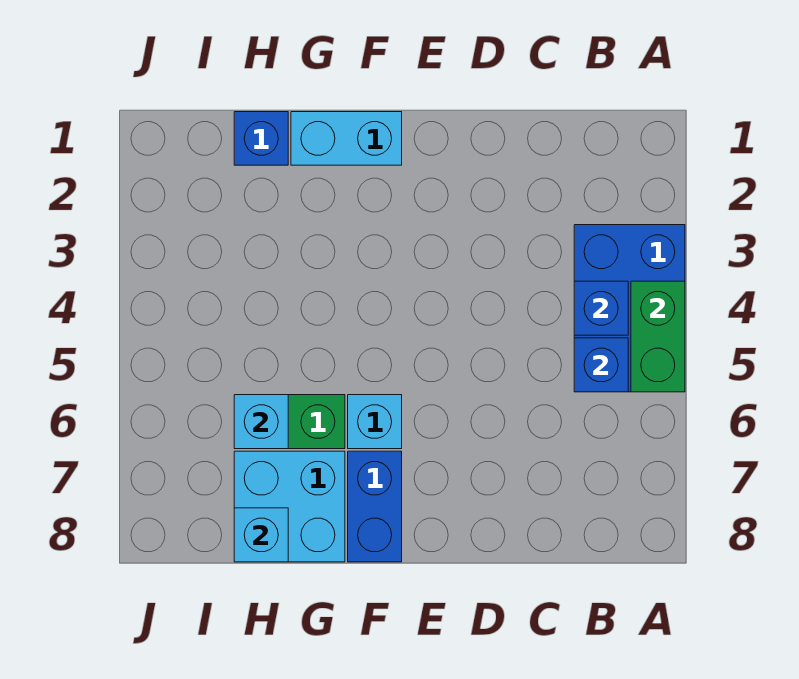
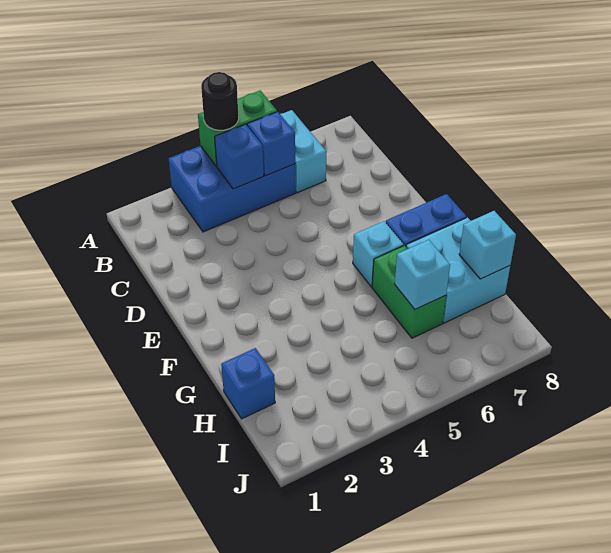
none -> black 1x1 round brick [201,72,239,130]
cyan 1x2 brick [291,112,402,165] -> cyan 1x2 brick moved to [280,110,326,193]

